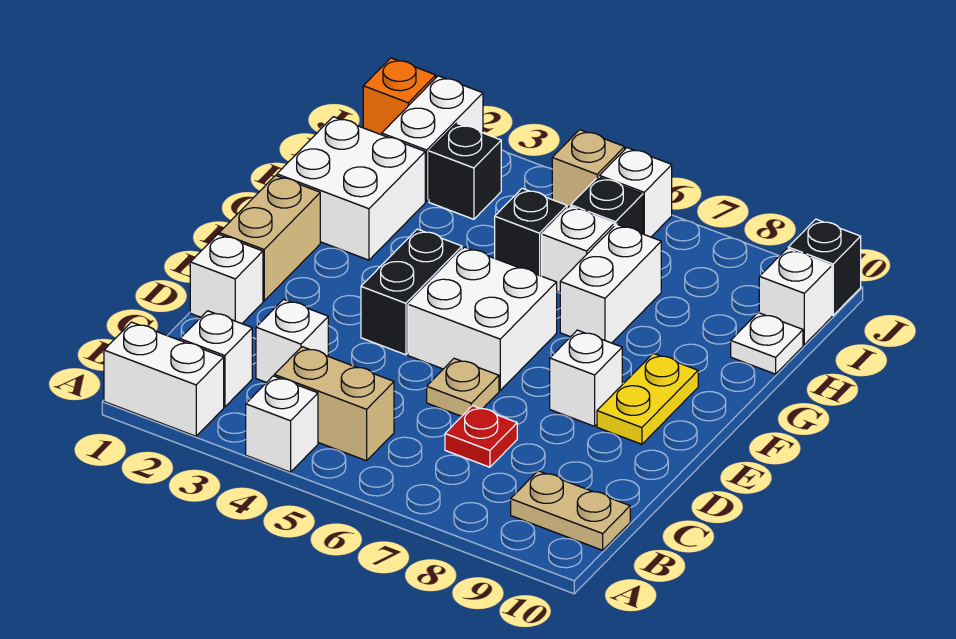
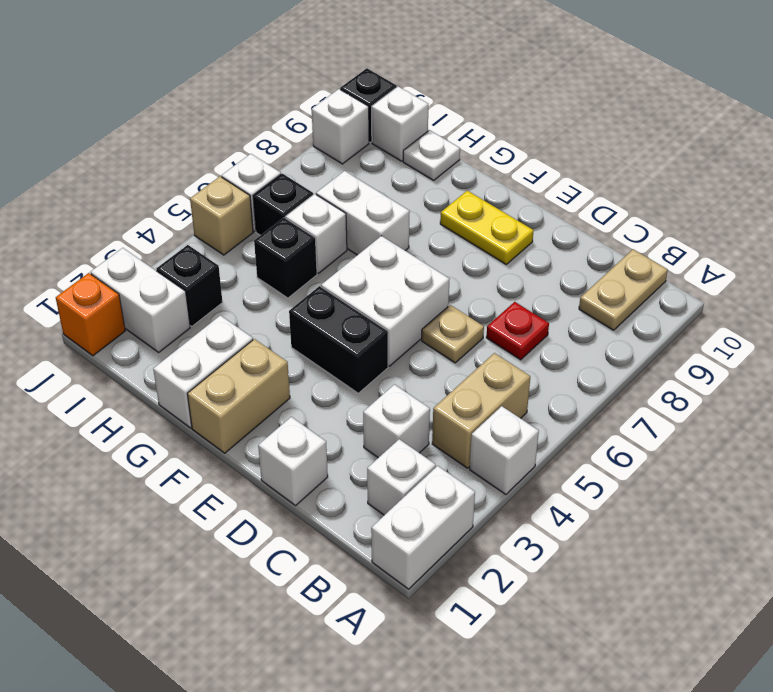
tan 1x2 brick [219,175,320,301] -> tan 1x2 brick turned to [187,339,290,453]
white 1x1 brick [550,330,622,426] -> white 1x1 brick moved to [312,89,369,164]
white 2x2 brick [277,117,425,260] -> white 1x2 brick [153,315,253,428]

